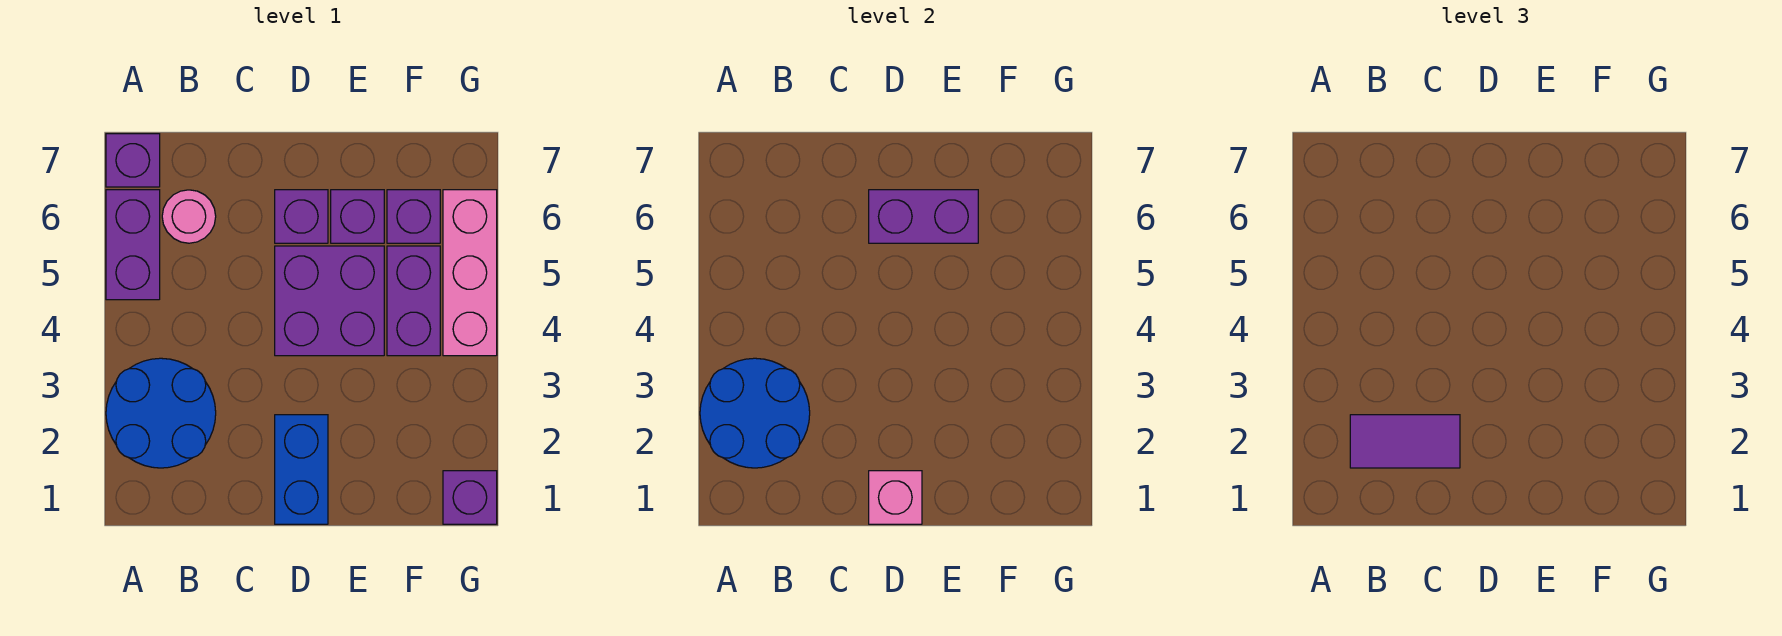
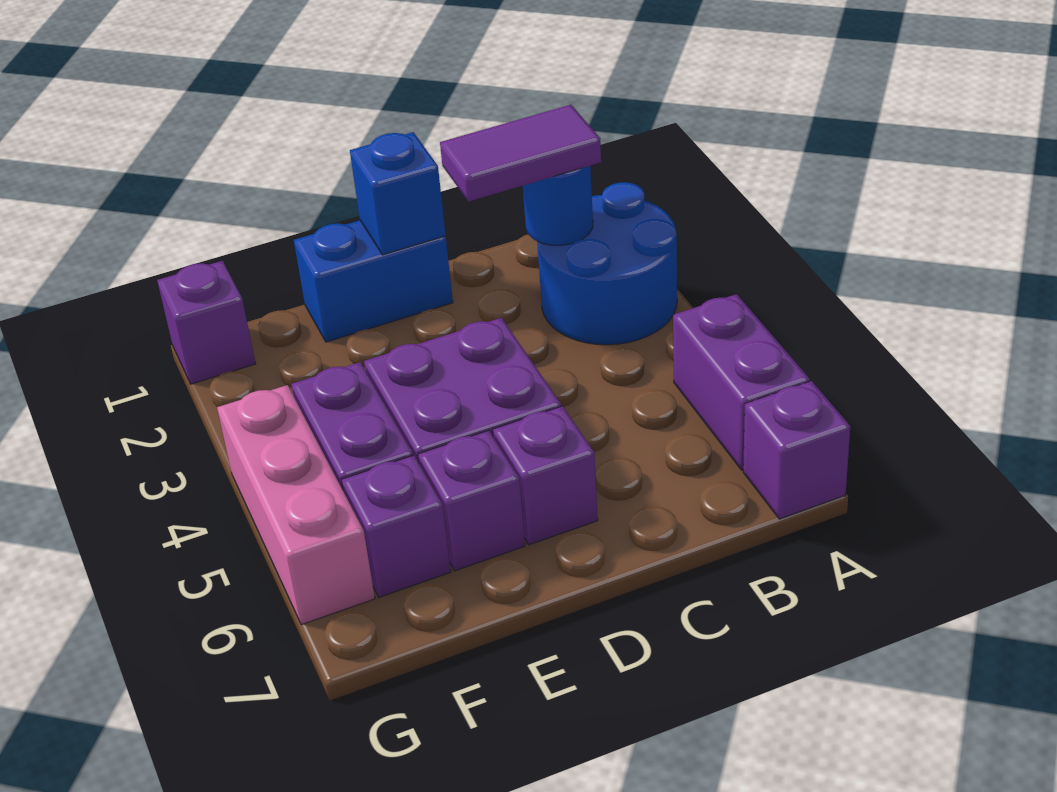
blue 2x2 round brick [700,358,810,468] -> blue 1x1 round brick [523,166,593,245]
pink 1x1 round brick [162,190,216,243] -> none
blue 1x2 brick [275,415,328,524] -> blue 1x2 brick turned to [294,220,453,342]
pink 1x1 brick [869,471,922,524] -> blue 1x1 brick [350,132,446,255]
purple 1x2 brick [869,190,978,243] -> none

